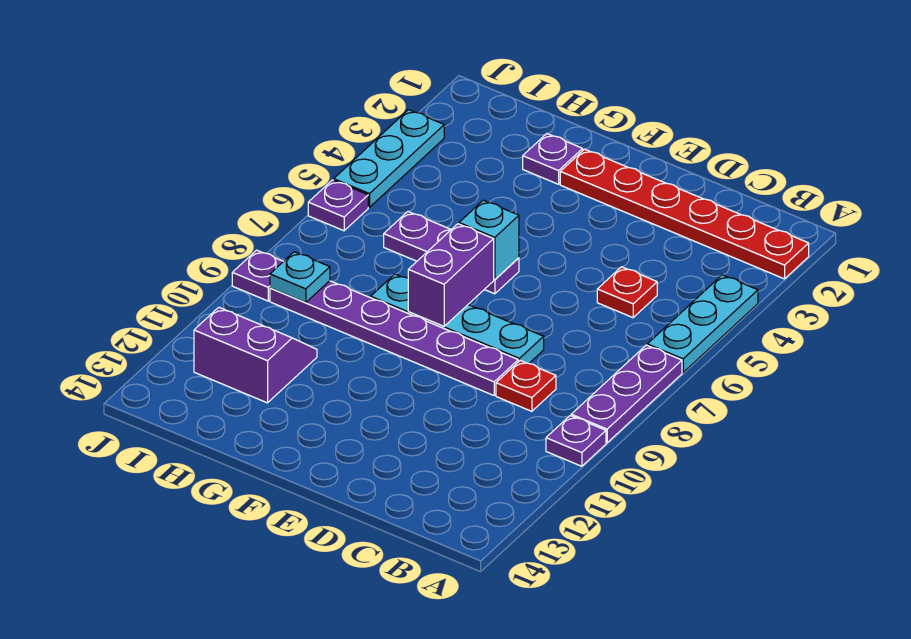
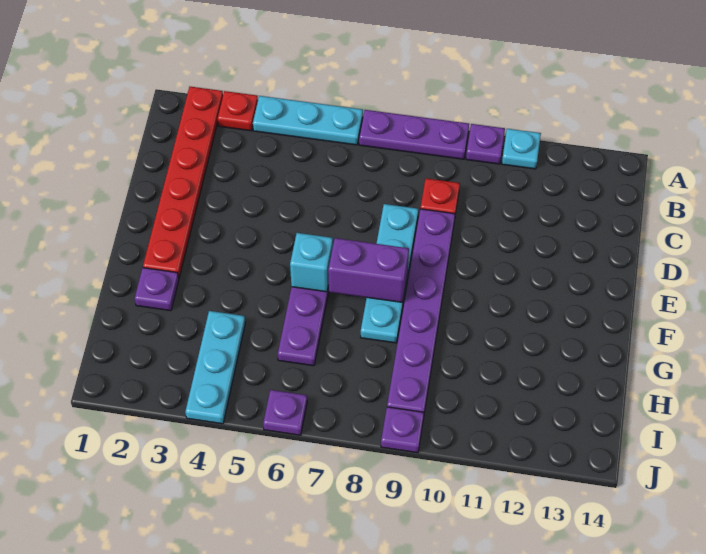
red 1x1 plate [597,267,657,318] -> red 1x1 plate moved to [218,91,258,131]
purple 2x2 slope [194,307,317,403] -> none
cyan 1x1 plate [270,252,330,303] -> cyan 1x1 plate moved to [502,129,541,169]
cyan 1x3 plate [334,110,444,207] -> cyan 1x3 plate turned to [185,311,245,424]

